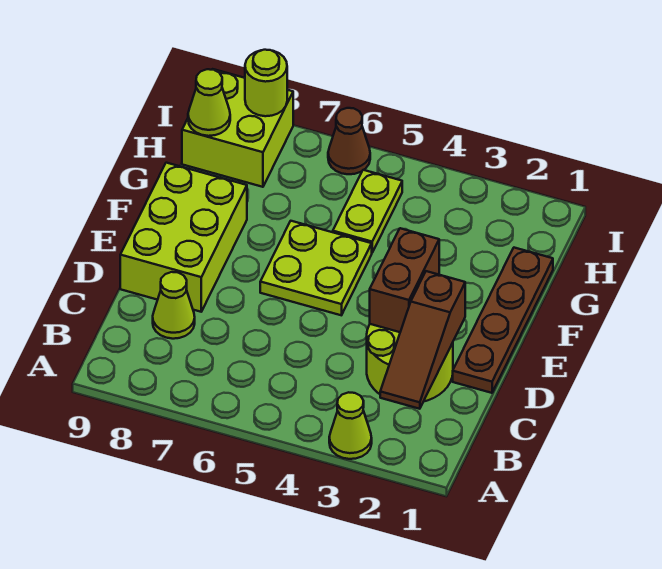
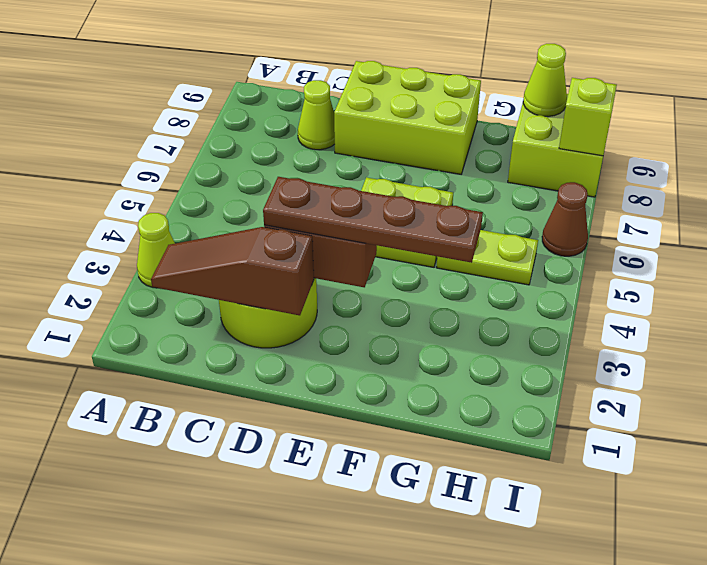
brown 1x4 plate [453,248,553,393] -> brown 1x4 plate moved to [263,177,483,263]
lime 1x1 round brick [245,50,287,116] -> lime 1x1 brick [559,78,617,156]

